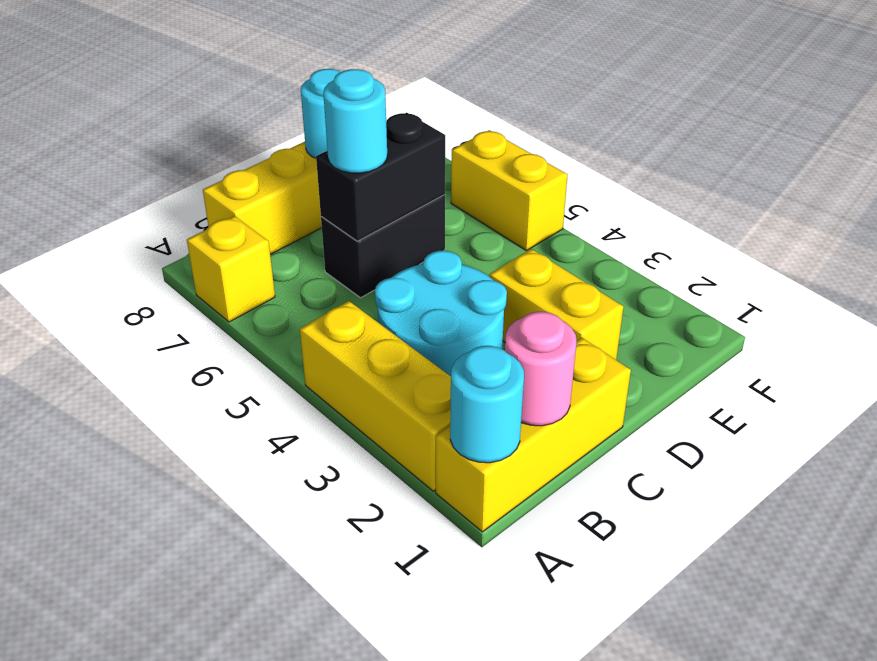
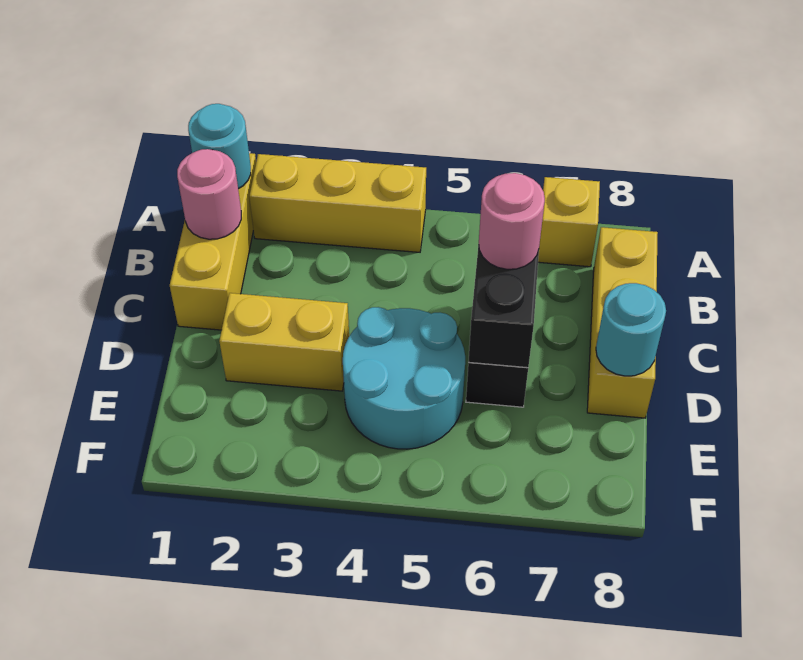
cyan 2x2 round brick [375,251,507,376] -> cyan 2x2 round brick moved to [343,307,465,449]
cyan 1x1 round brick [323,69,387,173] -> pink 1x1 round brick [479,173,545,269]
yellow 1x2 brick [451,130,568,251] -> none

